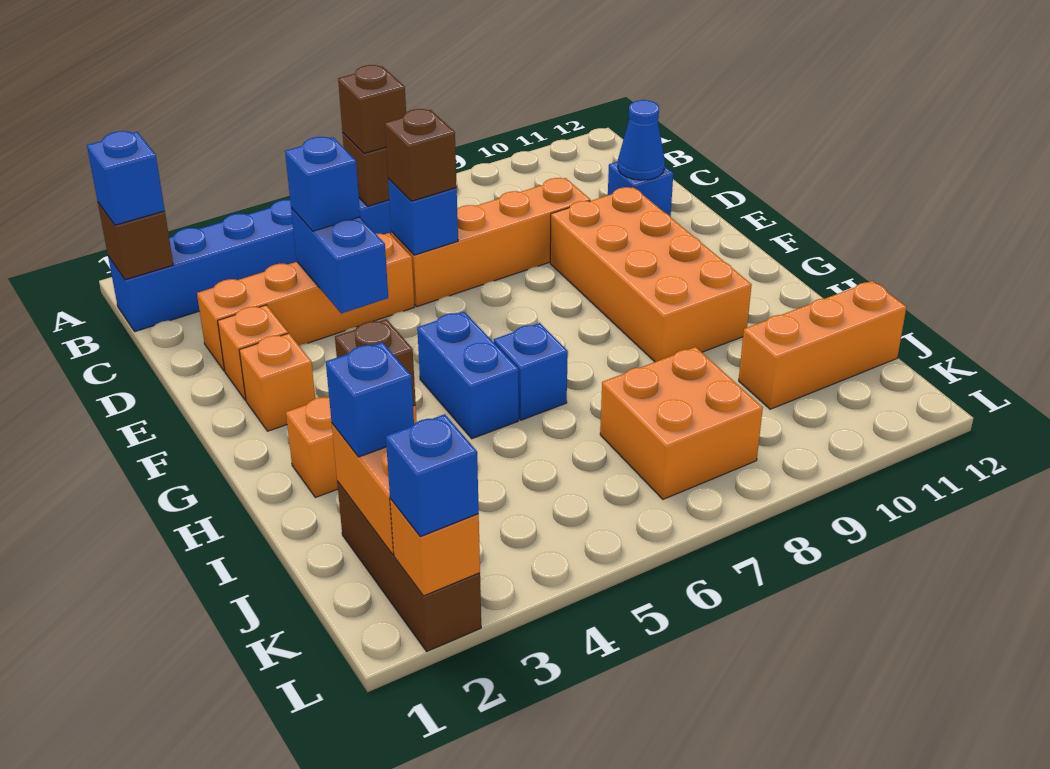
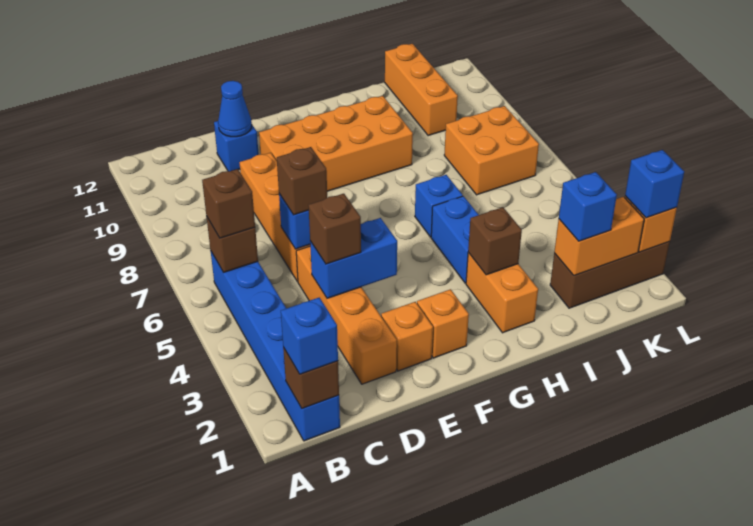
blue 1x1 brick [285,137,360,231] -> brown 1x1 brick [308,194,361,264]
blue 1x2 brick [417,312,519,439] -> blue 1x2 brick turned to [431,196,479,283]

